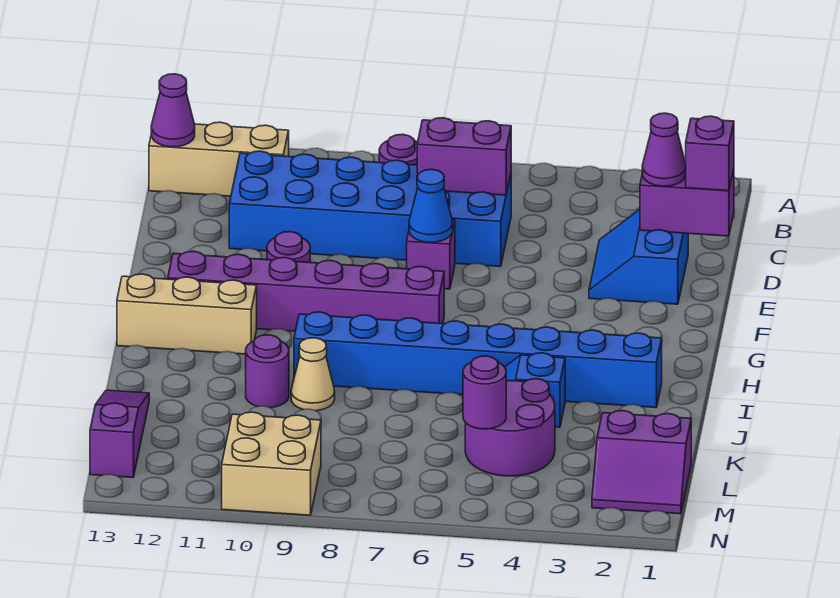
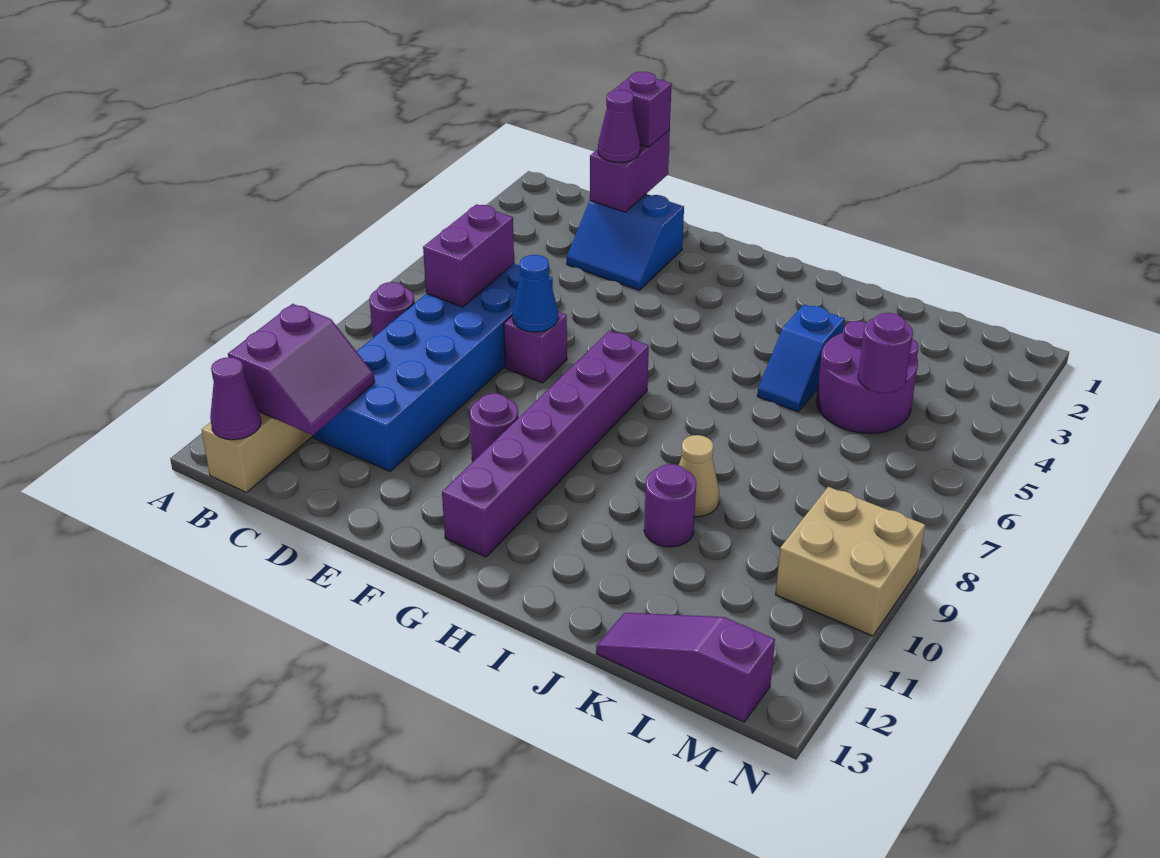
tan 1x3 brick [117,274,257,354] -> none
blue 1x8 brick [294,312,662,408] -> none
purple 2x2 slope [592,411,691,514] -> purple 2x2 slope moved to [228,304,375,435]

